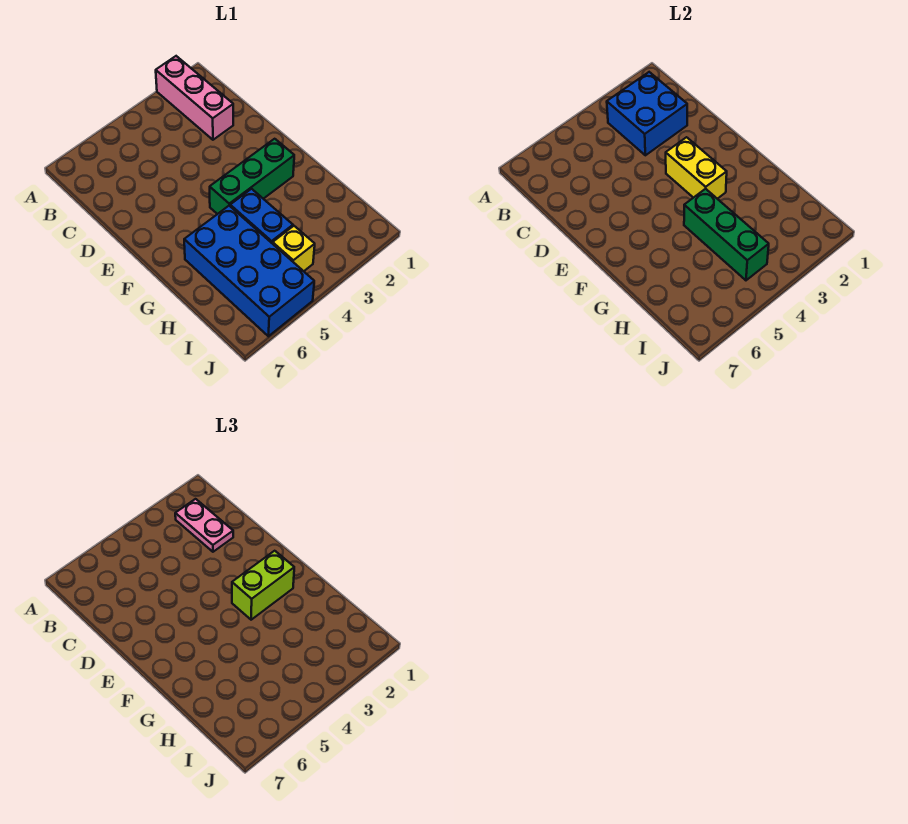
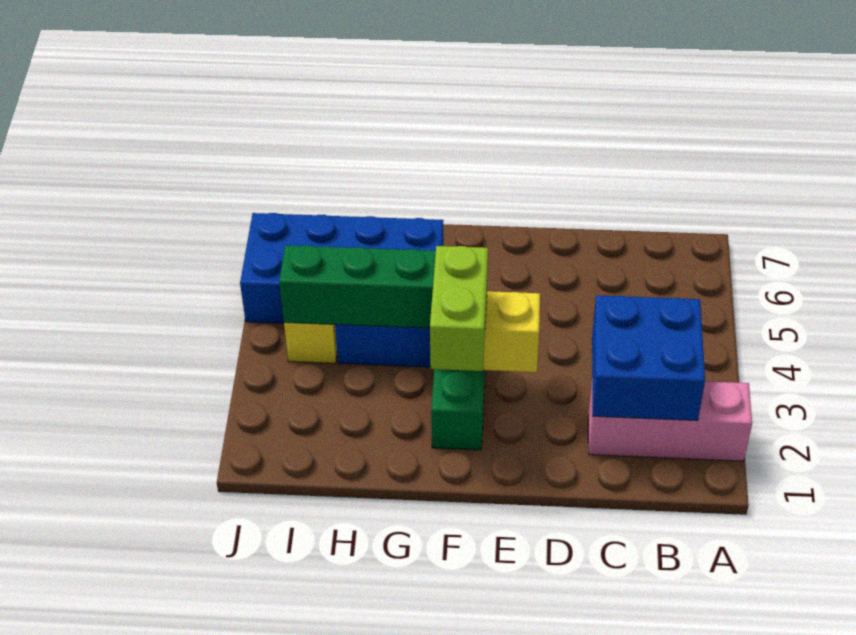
pink 1x2 plate [175,499,233,552] -> none

